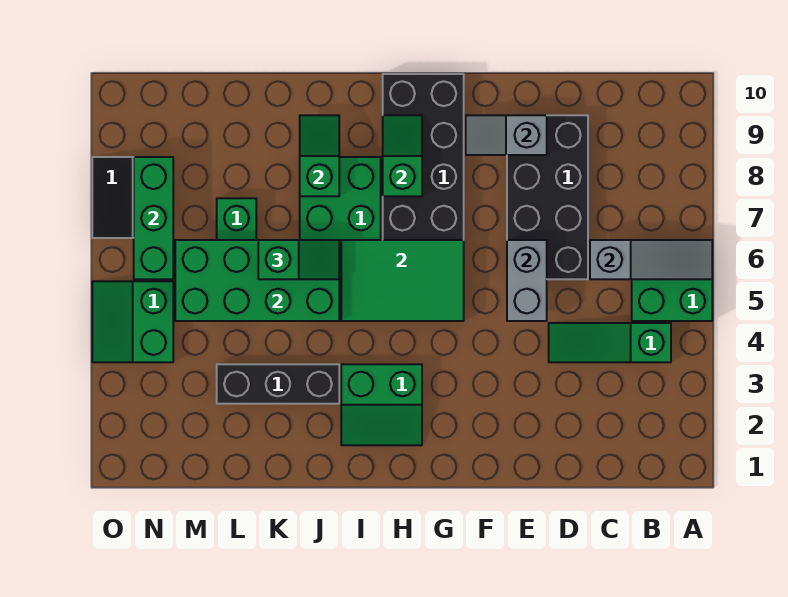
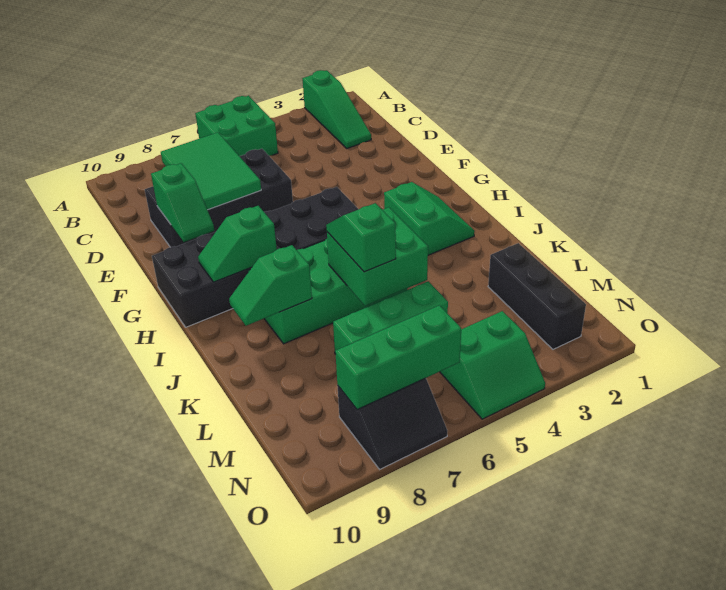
grey 1x3 slope [590,240,712,279] -> none
green 1x3 slope [549,323,671,362] -> green 1x3 slope moved to [302,70,371,148]
grey 1x2 brick [507,240,547,321] -> none
grey 1x2 slope [466,115,547,155] -> green 1x2 slope [151,163,214,242]
green 2x3 tile [341,240,464,321] -> green 2x3 tile moved to [161,133,261,210]
black 1x3 brick [217,364,339,404] -> black 1x3 brick moved to [488,243,586,349]
green 2x4 brick [175,240,339,321] -> green 2x2 brick [327,207,428,306]

